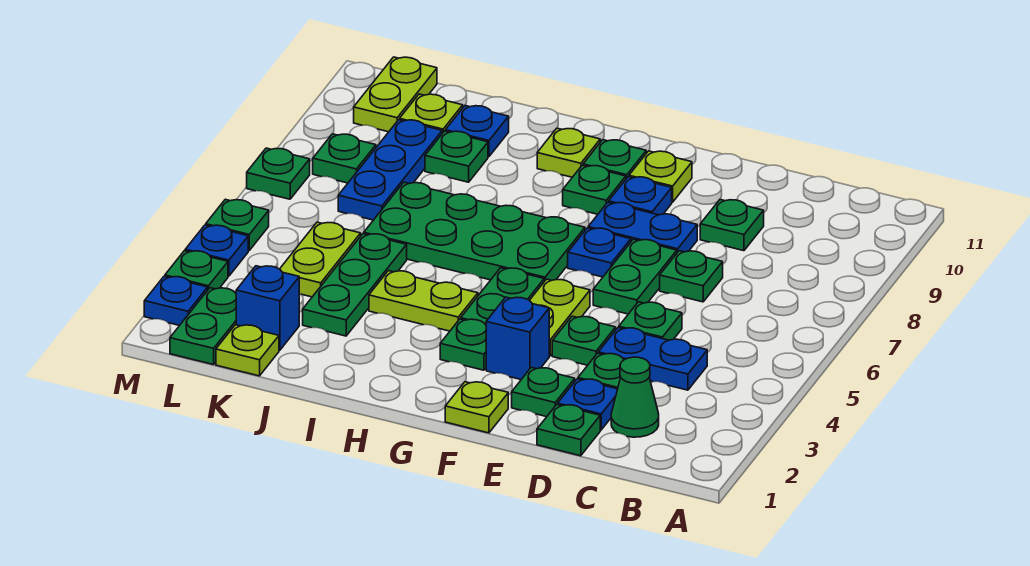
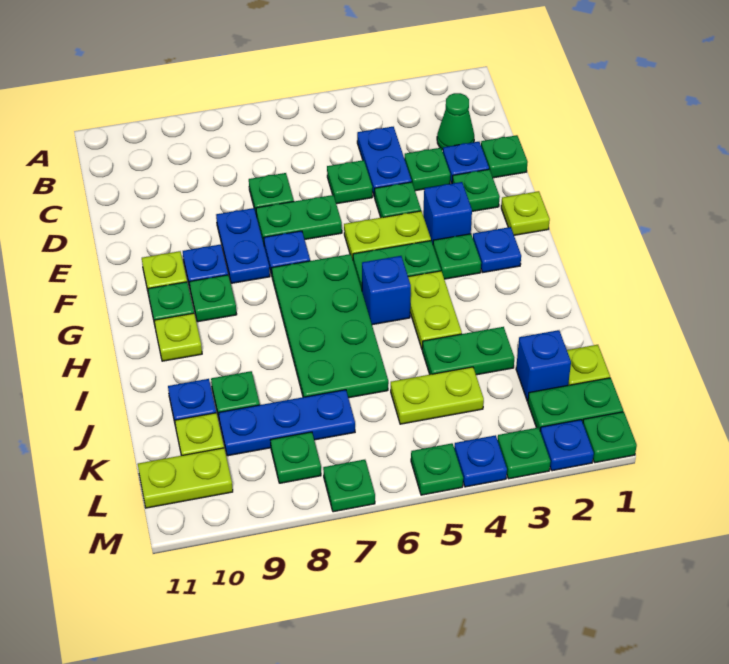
green 1x1 plate [700,200,764,251] -> green 1x1 plate moved to [583,412,637,463]
none -> blue 1x1 plate [473,227,521,272]
none -> blue 1x1 brick [362,256,411,325]
green 1x3 plate [303,233,407,336] -> green 1x2 plate [422,327,514,375]

